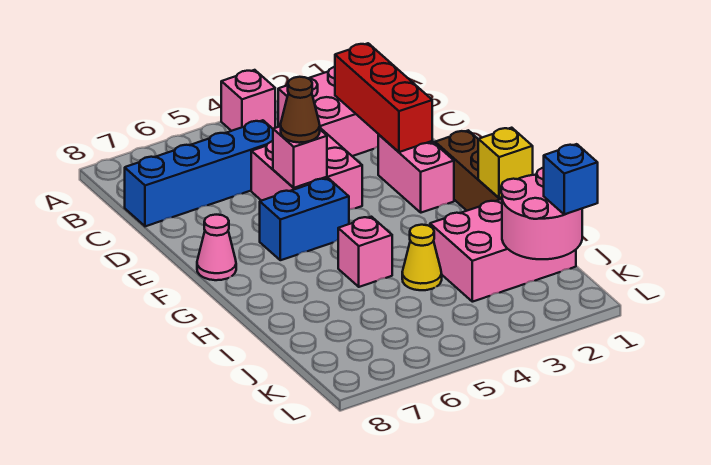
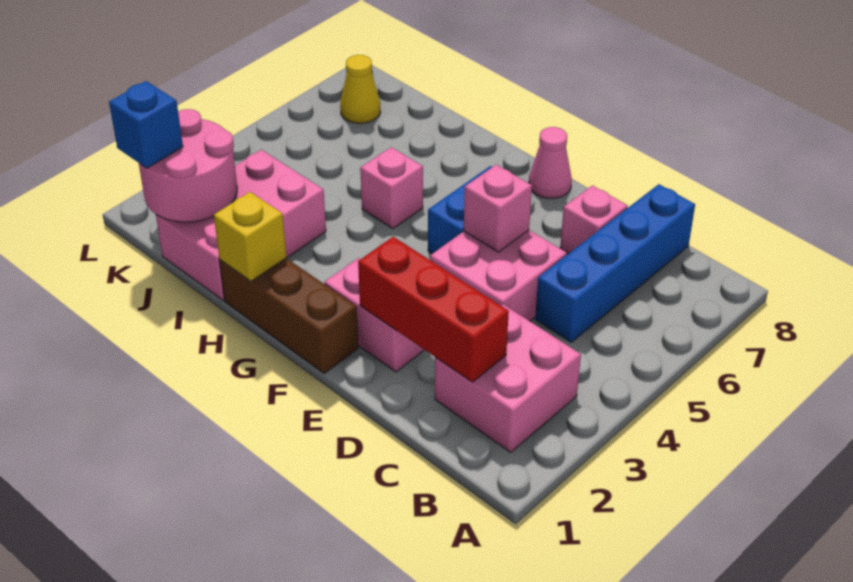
pink 1x1 brick [221,70,275,131] -> pink 1x1 brick moved to [560,185,628,254]
brown 1x1 cone [281,77,320,143] -> none
yellow 1x1 cone [402,225,442,290] -> yellow 1x1 cone moved to [340,55,381,123]

